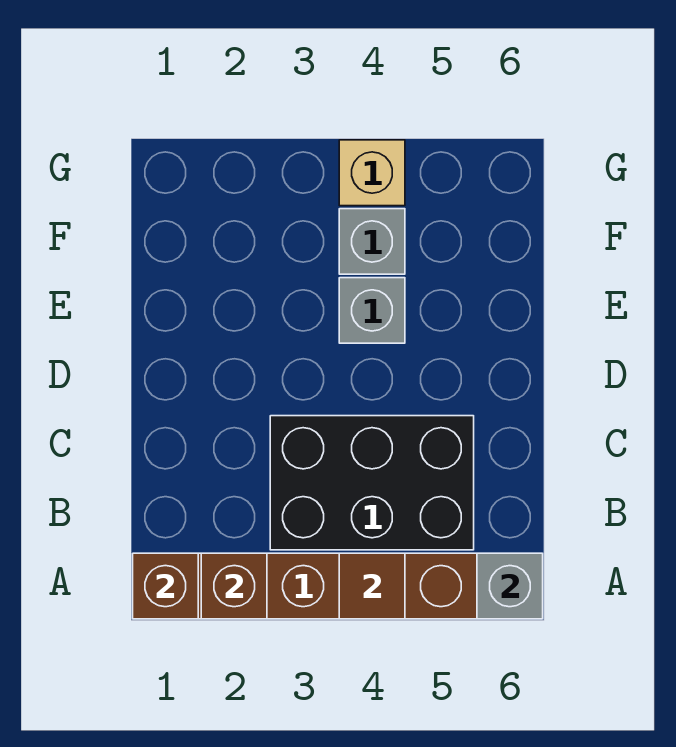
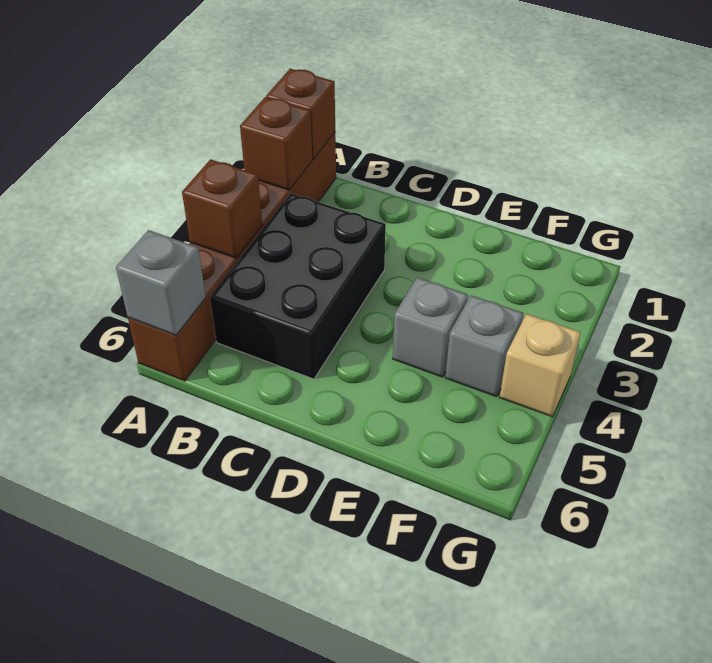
brown 1x1 tile [339,553,405,619] -> brown 1x1 brick [182,159,262,258]

